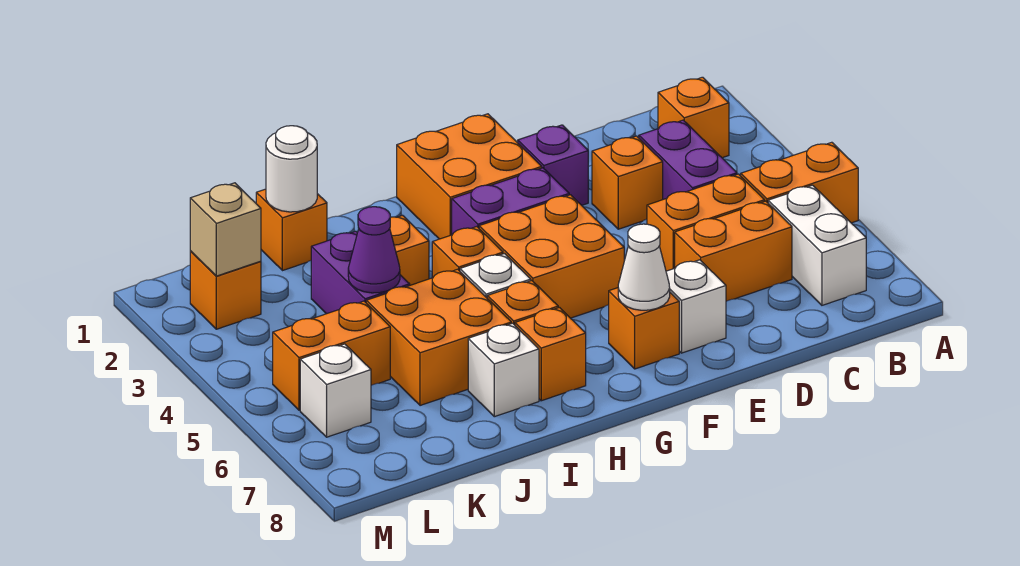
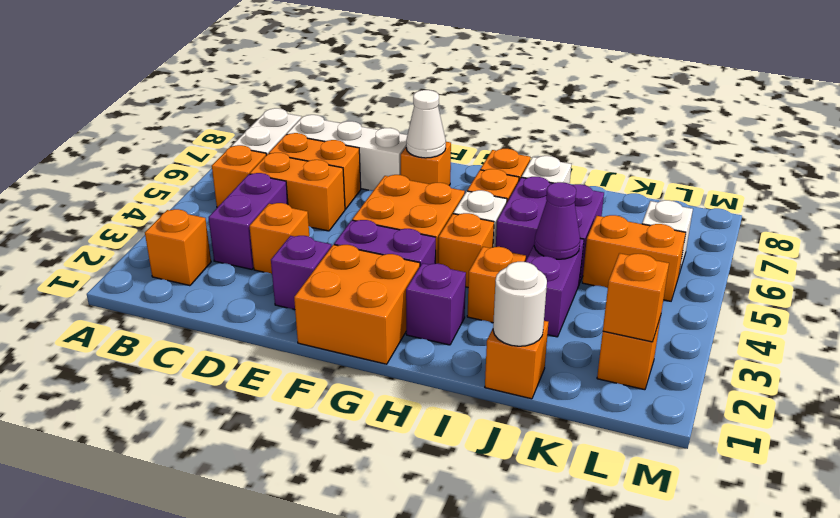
orange 1x2 brick [741,142,858,223] -> orange 1x1 brick [212,145,266,207]
white 1x1 brick [666,260,726,353] -> white 1x3 brick [287,115,407,190]
none -> purple 1x1 brick [406,263,466,345]
orange 2x2 brick [366,269,511,406] -> purple 2x2 brick [496,177,604,282]
tan 1x1 brick [190,183,261,276] -> orange 1x1 brick [603,253,669,342]

